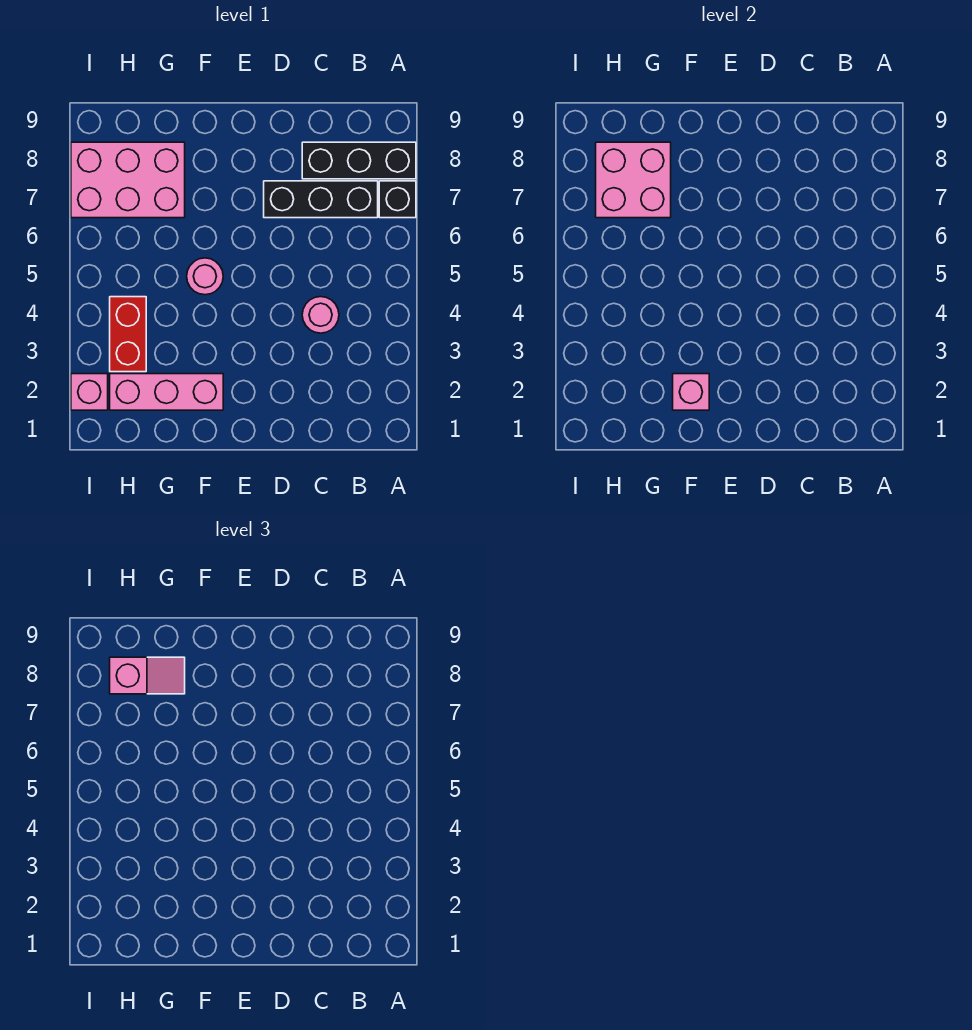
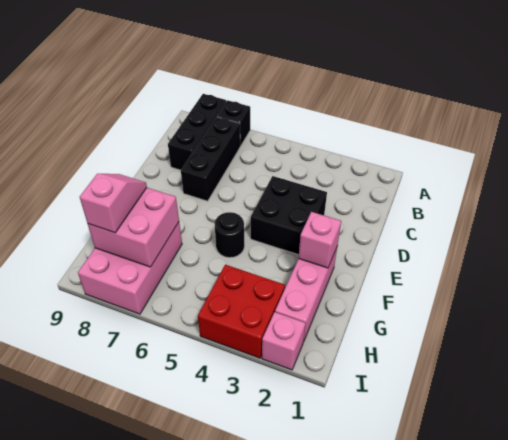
pink 1x1 round brick [302,297,339,333] -> none
none -> black 2x2 brick [251,176,327,255]
pink 1x1 round brick [187,258,223,295] -> black 1x1 round brick [214,212,244,258]
red 1x2 brick [110,297,146,372] -> red 2x2 brick [198,265,285,358]

